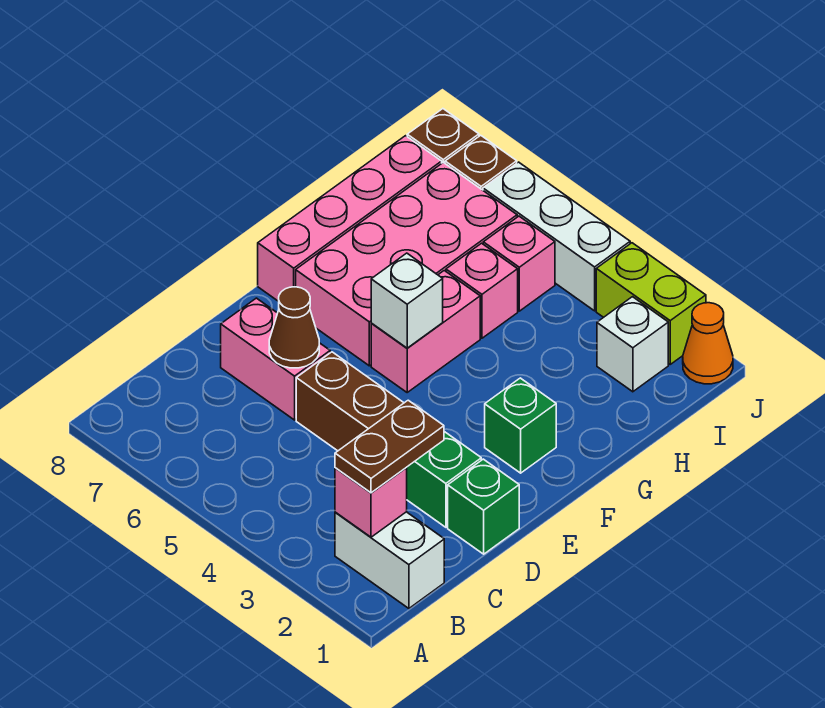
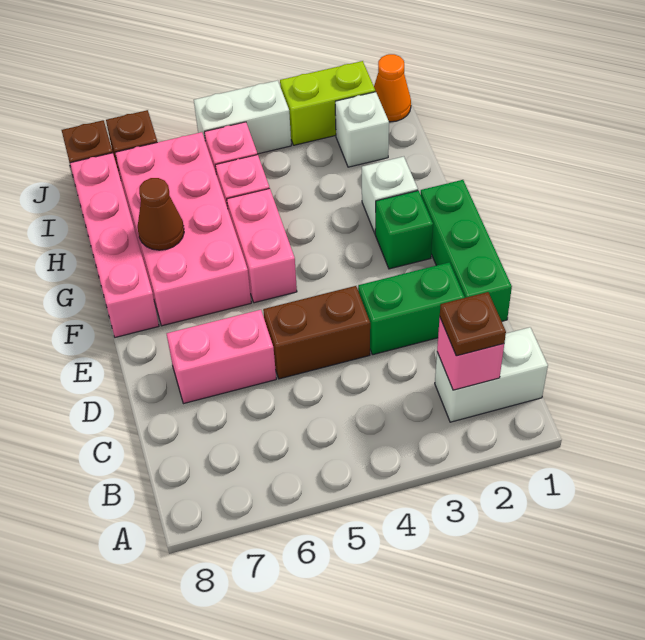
brown 1x2 plate [335,400,444,493] -> brown 1x1 plate [440,292,506,356]
green 1x1 brick [448,459,519,554] -> green 1x3 brick [421,180,512,321]
brown 1x1 cone [269,287,319,368] -> brown 1x1 cone moved to [138,178,184,250]
white 1x1 brick [371,253,443,348] -> white 1x1 brick moved to [362,157,418,233]
white 1x3 brick [483,162,630,311] -> white 1x2 brick [194,80,291,154]

